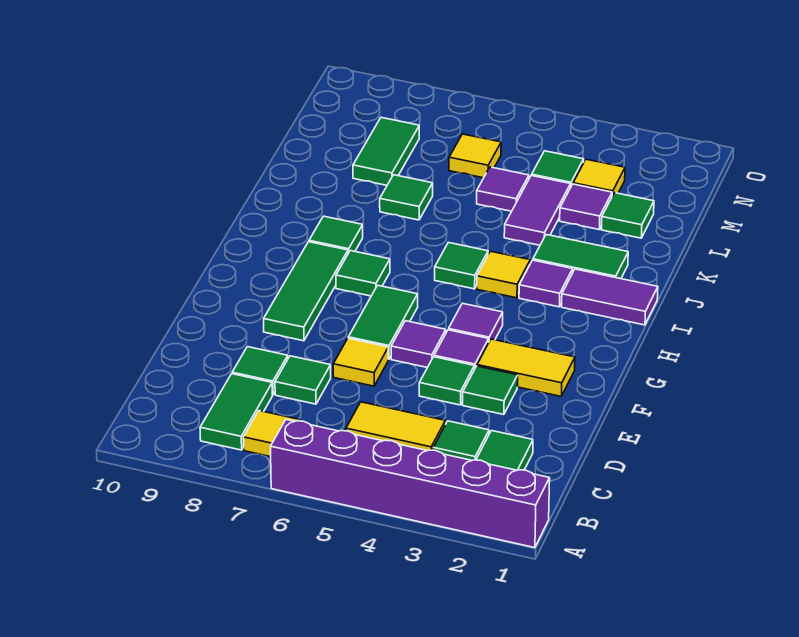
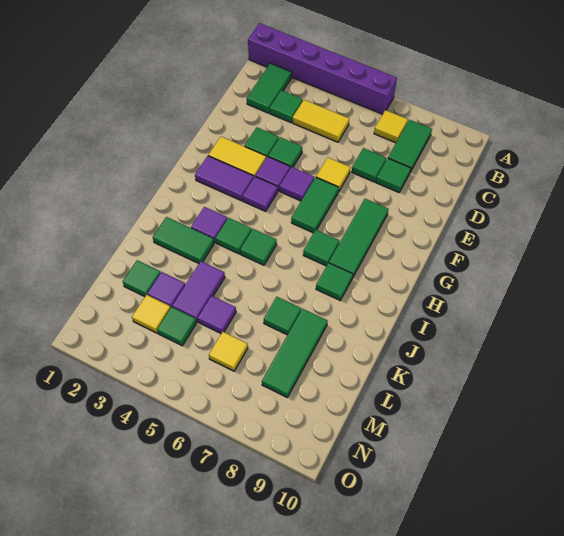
purple 1x2 tile [562,269,658,325] -> purple 1x2 tile moved to [195,156,254,201]
yellow 1x1 tile [477,251,530,298] -> green 1x1 tile [215,218,252,254]
green 1x2 tile [353,117,419,185] -> green 1x3 tile [262,309,328,397]

